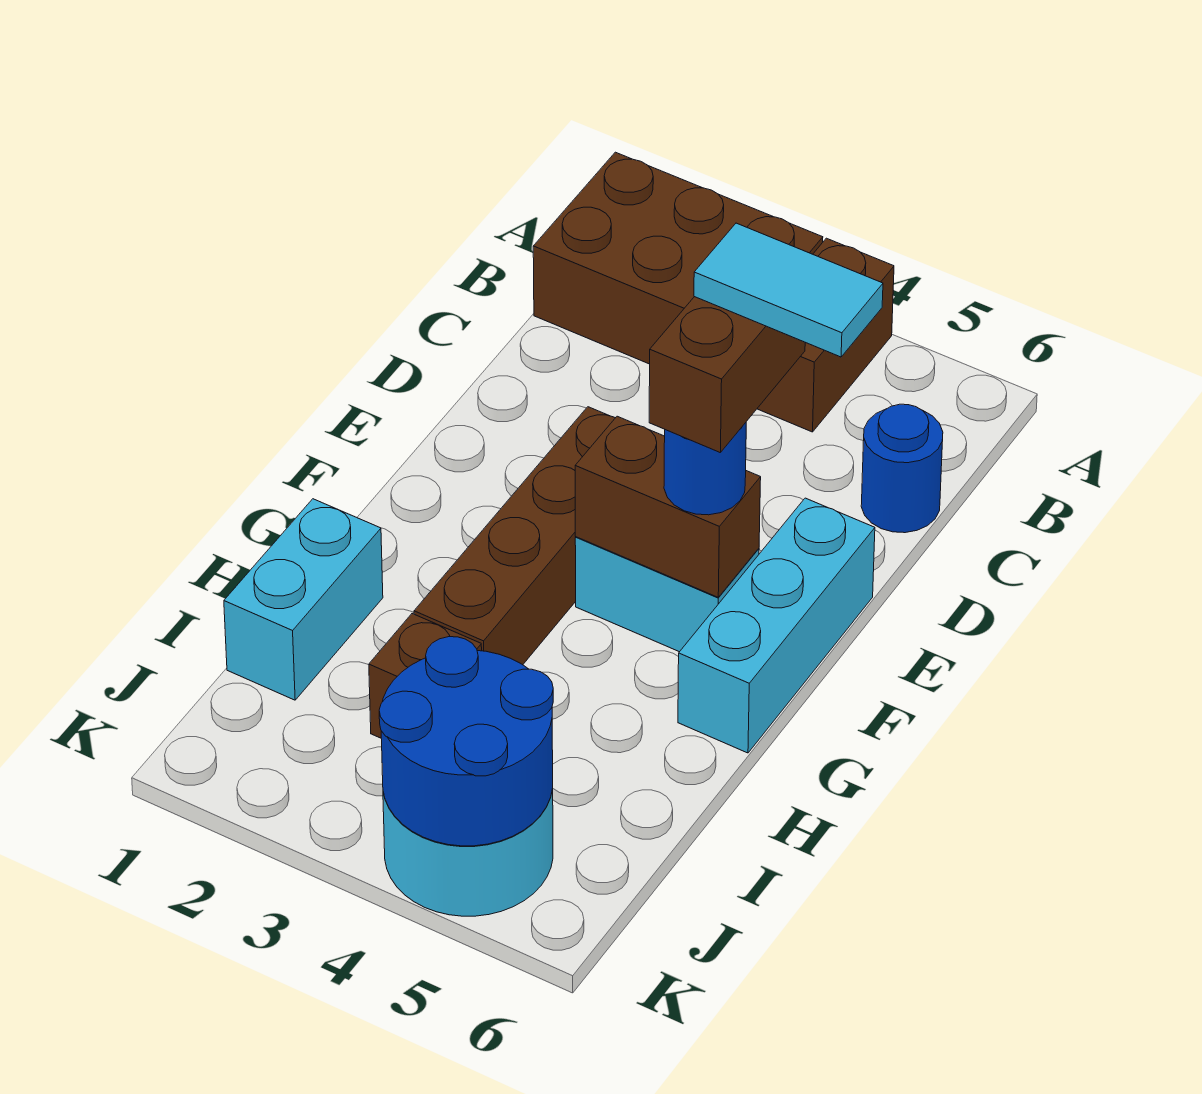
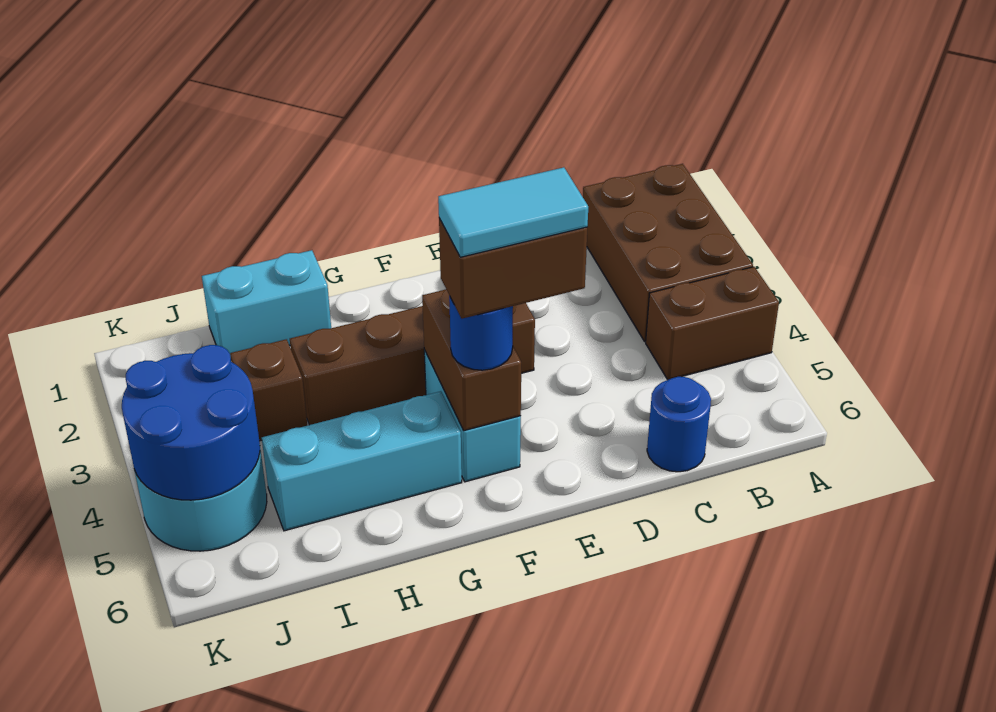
cyan 1x2 tile [694,223,883,357] -> cyan 1x2 tile turned to [438,167,588,257]
cyan 1x3 brick [678,498,875,753] -> cyan 1x3 brick moved to [262,391,462,531]

